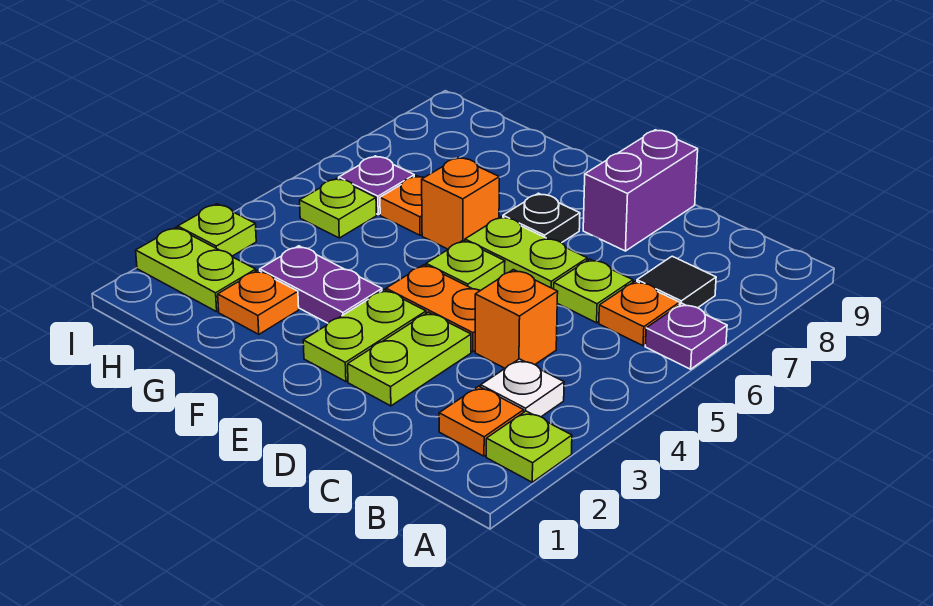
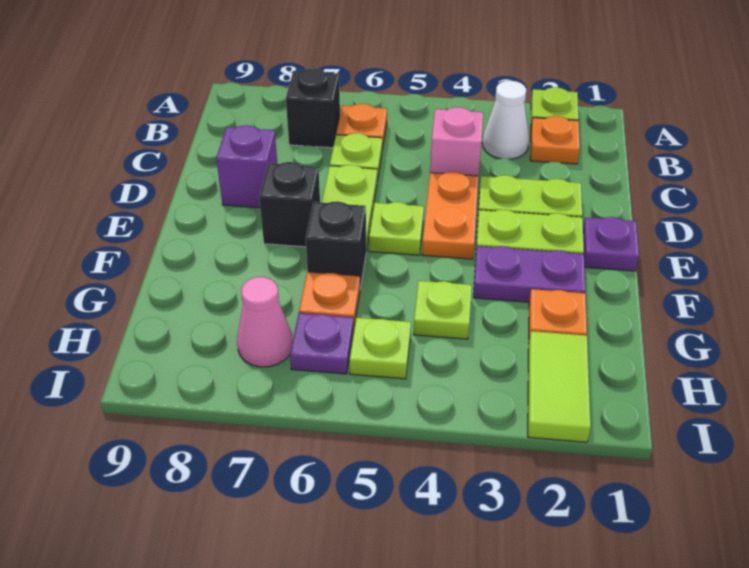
purple 1x1 plate [645,303,727,369] -> purple 1x1 plate moved to [583,217,639,271]
white 1x1 plate [481,359,564,417] -> white 1x1 cone [482,81,529,159]
black 1x1 tile [637,256,716,308] -> black 1x1 brick [286,68,340,148]
orange 1x1 brick [475,270,558,368] -> pink 1x1 brick [430,107,483,176]
purple 1x2 brick [583,130,698,251] -> purple 1x1 brick [216,125,277,208]
black 1x1 plate [503,193,580,243] -> black 1x1 brick [259,162,320,247]
purple 1x2 plate [260,246,382,323] -> purple 1x2 plate turned to [473,246,585,302]
orange 1x1 brick [422,157,499,249] -> black 1x1 brick [306,201,366,288]
lime 1x2 plate [136,227,256,312] -> lime 1x2 tile [528,331,591,442]
none -> pink 1x1 cone [237,277,293,367]
lime 1x1 plate [178,204,256,256] -> lime 1x1 plate moved to [413,281,472,339]

